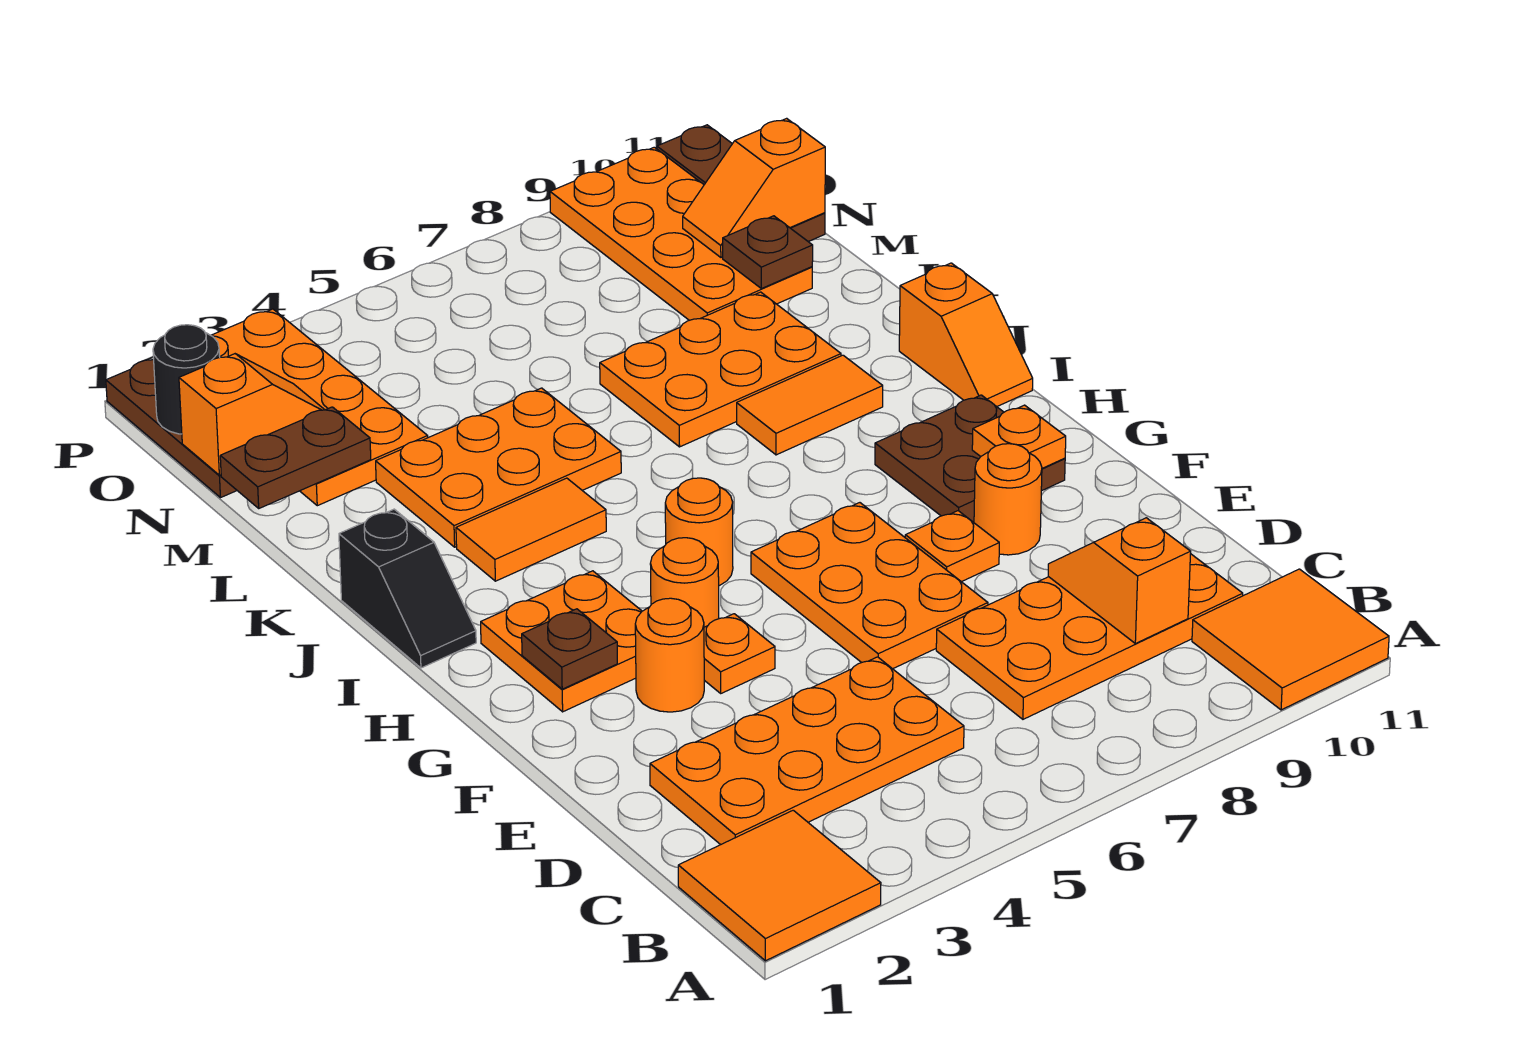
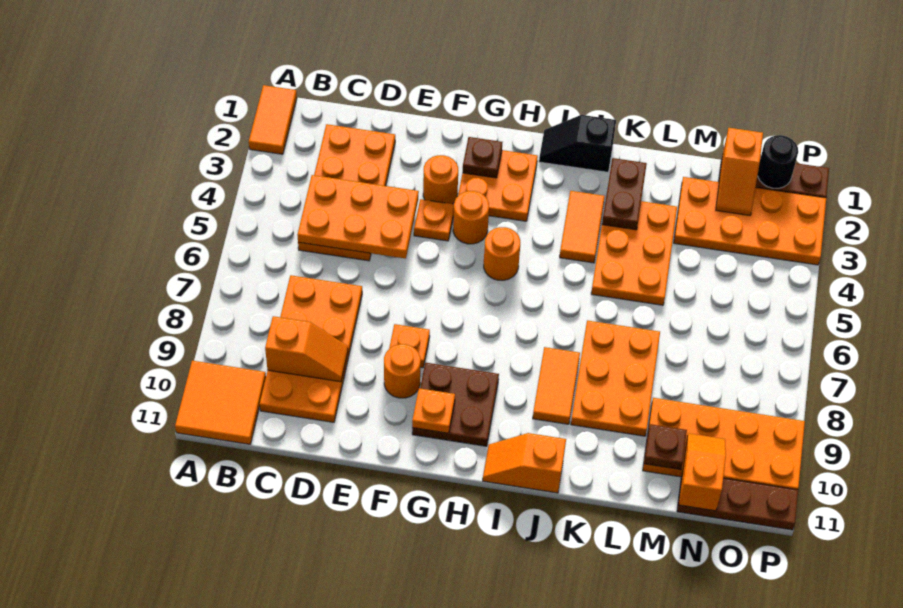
orange 2x2 tile [678,810,881,961] -> orange 1x2 tile [249,85,297,154]
orange 2x3 plate [751,503,988,669] -> orange 2x3 plate moved to [298,175,419,259]
brown 1x2 plate [220,407,371,508] -> brown 1x2 plate moved to [602,158,647,230]

